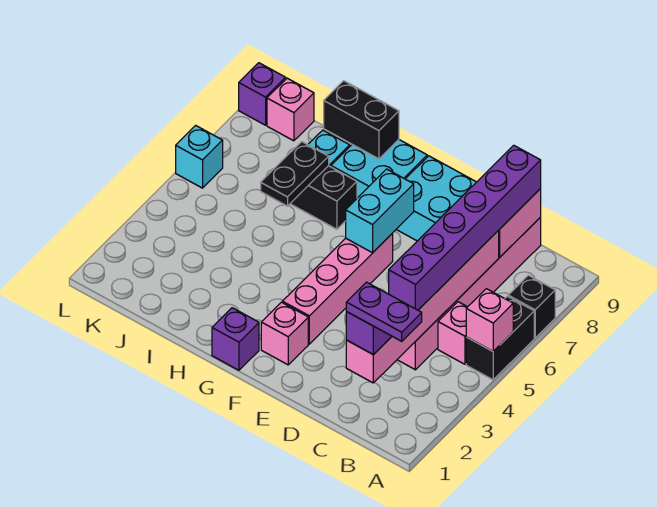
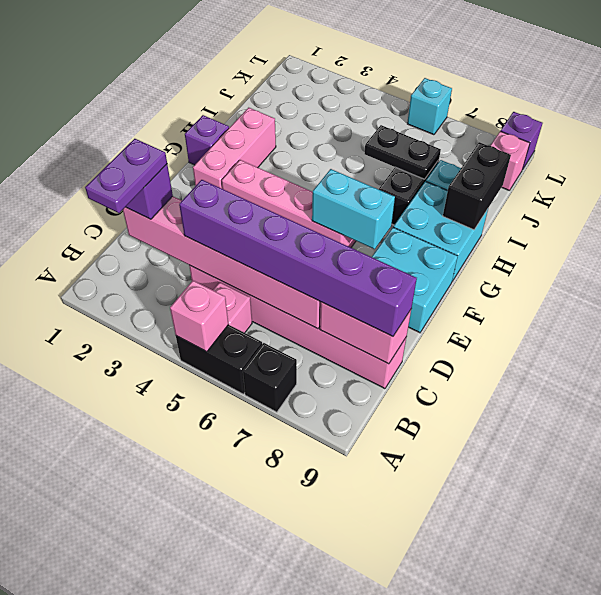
pink 1x1 brick [261,302,308,365] -> pink 1x3 brick [193,108,276,189]

